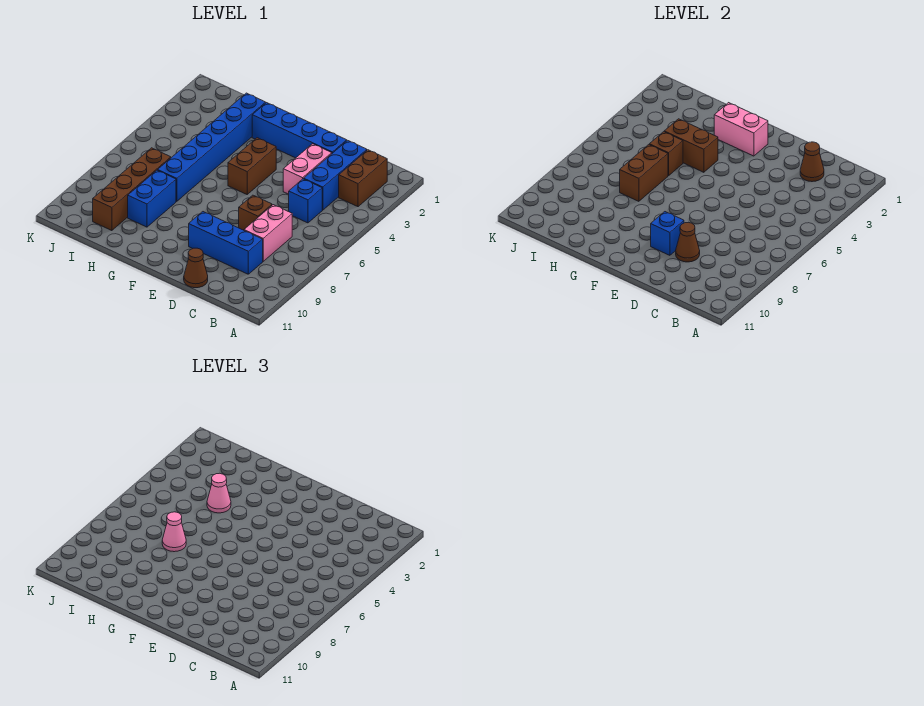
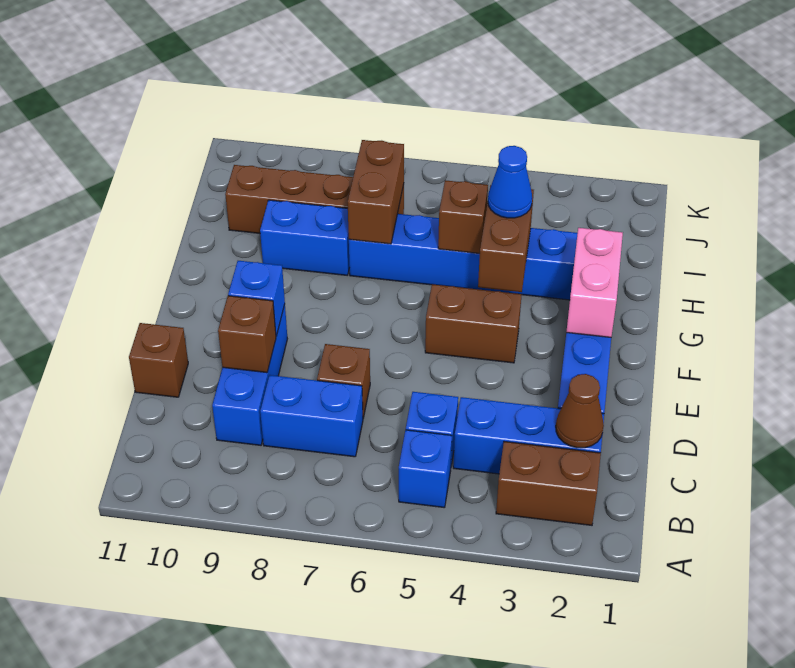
none -> blue 1x1 brick [399,430,452,508]
pink 1x2 brick [244,205,292,261] -> blue 1x2 brick [260,375,363,457]
pink 1x2 brick [283,144,332,194] -> none
brown 1x1 cone [676,222,700,262] -> brown 1x1 brick [218,296,276,373]
brown 1x1 cone [184,248,208,288] -> brown 1x1 brick [129,323,188,397]
pink 1x1 cone [207,473,231,513] -> blue 1x1 cone [488,146,532,218]
brown 1x2 brick [620,145,668,201] -> brown 1x2 brick turned to [348,140,404,244]
pink 1x1 cone [162,512,186,552] -> none

